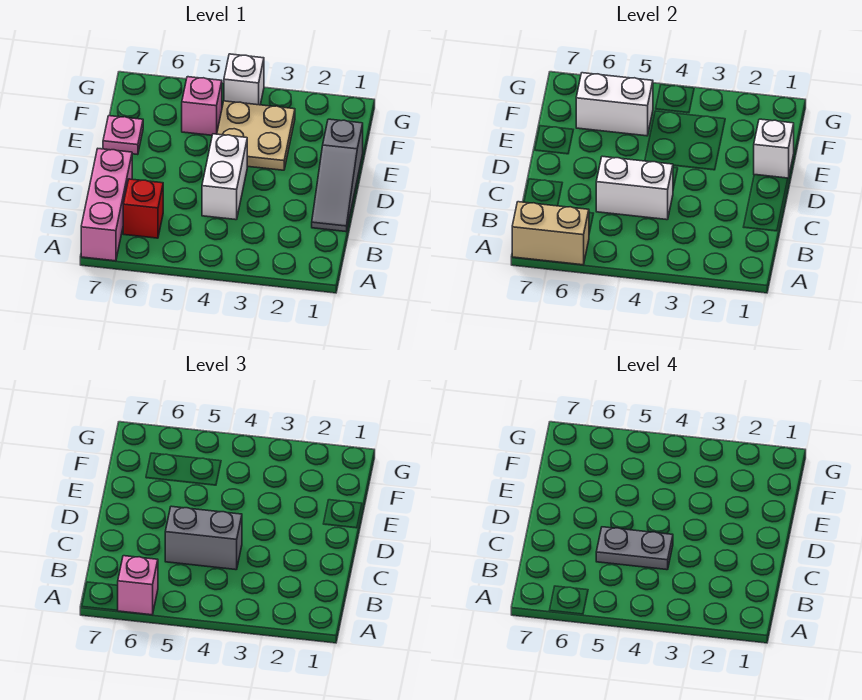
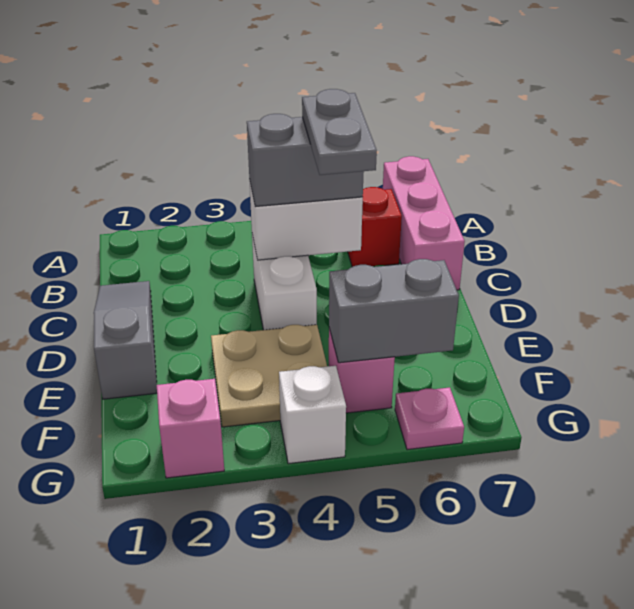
tan 1x2 brick [512,202,589,265] -> none
pink 1x1 brick [117,556,158,615] -> pink 1x1 brick moved to [157,379,224,478]
grey 1x2 plate [596,527,673,570] -> grey 1x2 plate turned to [302,89,377,175]
white 1x1 brick [754,119,794,178] -> none
pink 1x1 plate [103,116,143,155] -> pink 1x1 plate moved to [395,387,464,450]
white 1x2 brick [576,73,653,136] -> grey 1x2 brick [329,259,459,363]

